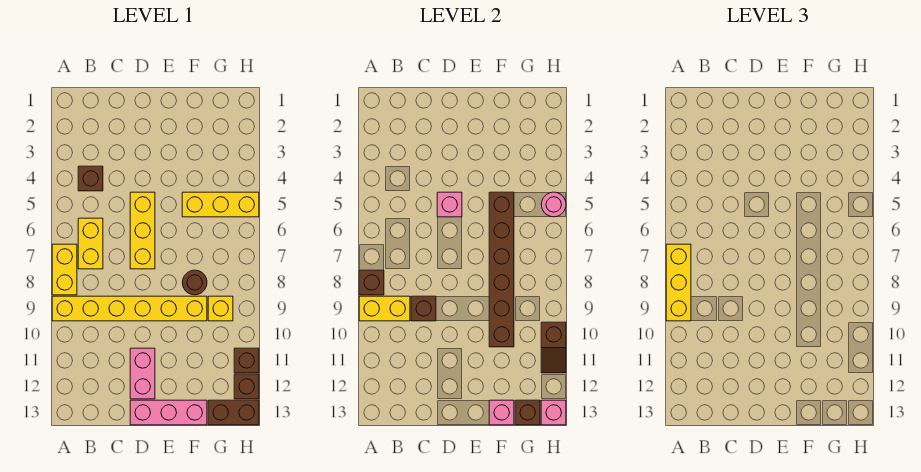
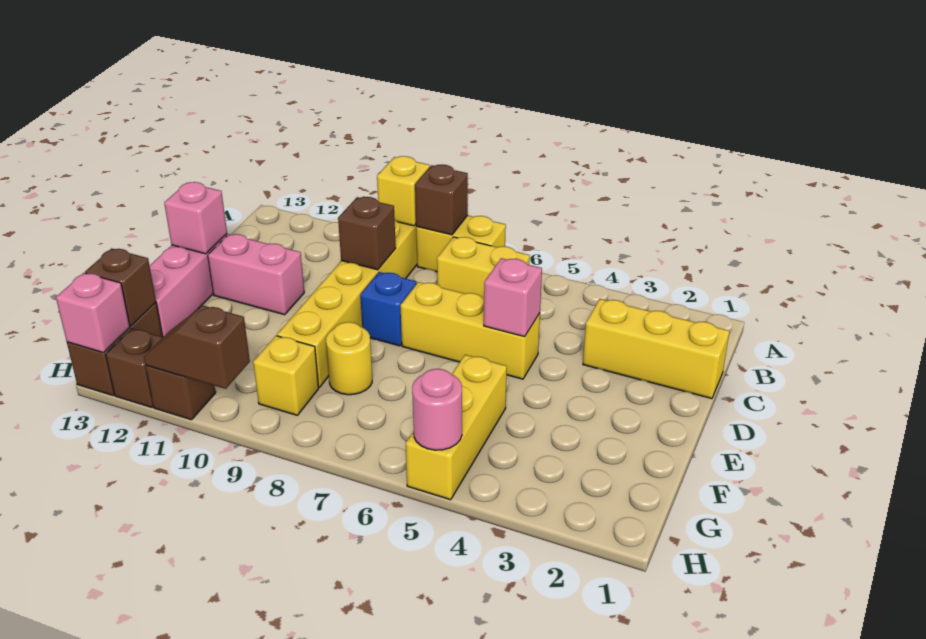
yellow 1x3 brick [666,244,691,321] -> yellow 1x3 brick moved to [583,299,729,399]
yellow 1x2 brick [359,296,410,321] -> yellow 1x1 brick [377,156,430,226]
brown 1x1 brick [78,166,103,191] -> none
none -> blue 1x1 brick [360,272,417,346]
brown 1x6 brick [489,192,514,347] -> none
brown 1x1 round brick [182,270,207,295] -> yellow 1x1 round brick [326,322,372,395]
pink 1x1 brick [489,400,514,425] -> pink 1x1 brick moved to [164,182,227,254]

